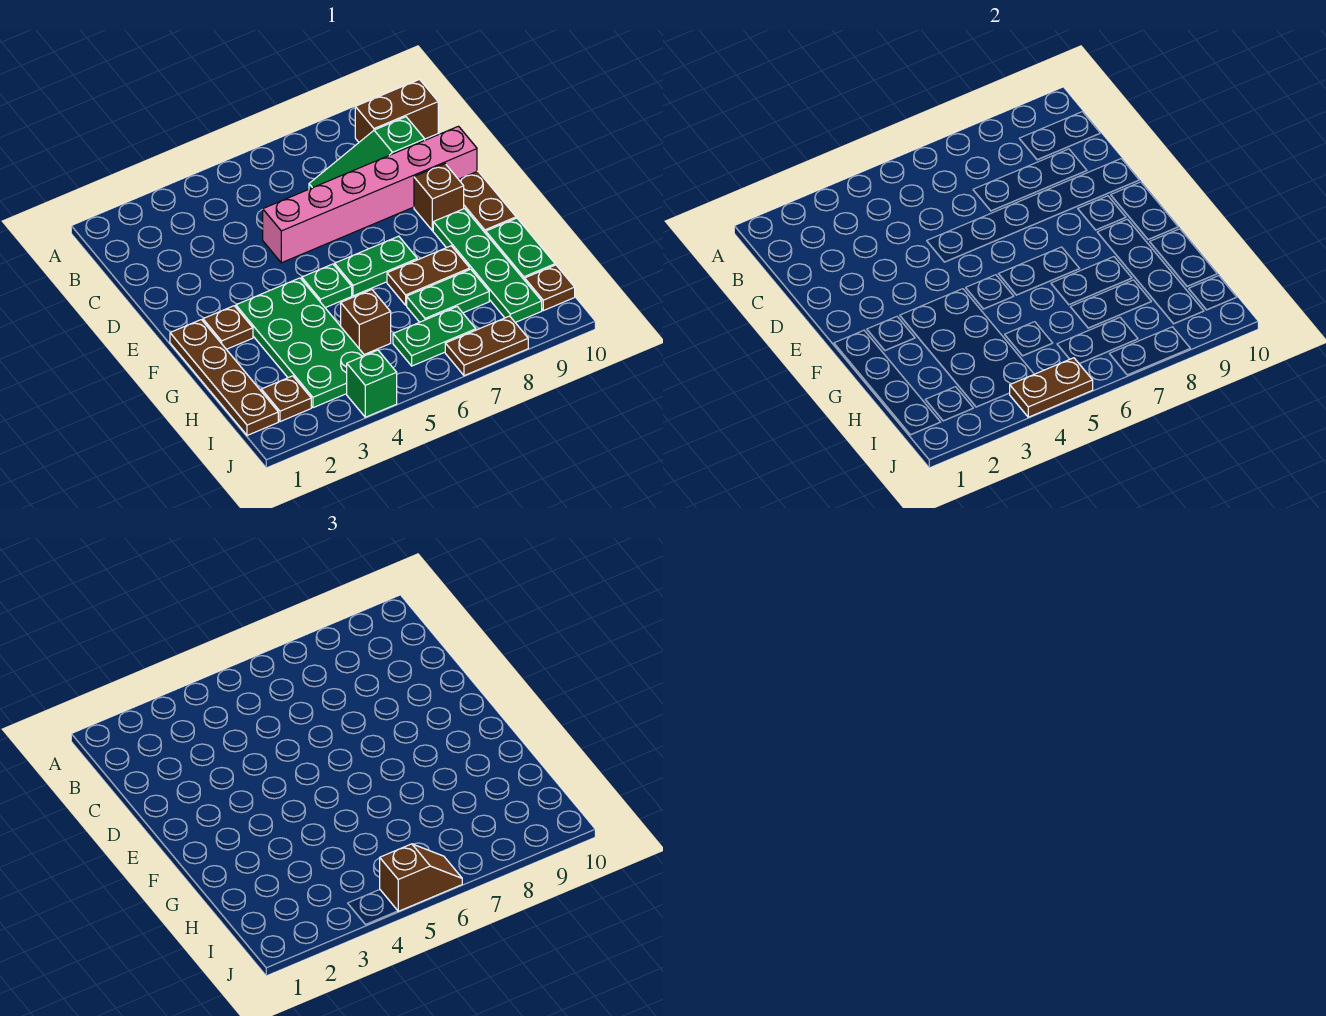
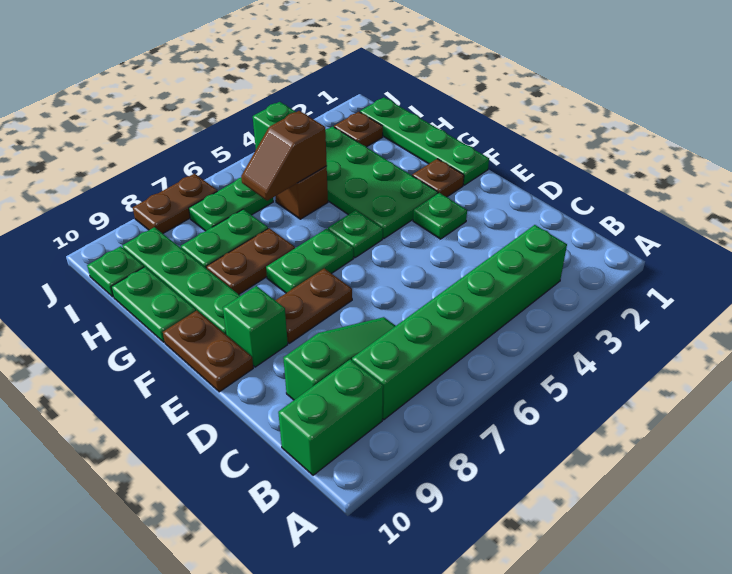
none -> green 1x6 brick [352,225,567,420]
brown 1x2 brick [355,80,438,142] -> green 1x2 brick [278,359,383,475]
pink 1x6 brick [263,126,477,263] -> none
none -> green 1x1 plate [413,193,467,239]
brown 1x1 brick [414,164,464,231] -> green 1x1 brick [223,286,288,367]
brown 1x4 plate [170,320,278,435] -> green 1x4 plate [360,98,489,185]
brown 1x1 plate [525,265,575,311] -> green 1x1 plate [87,246,144,297]
brown 1x2 plate [1010,358,1093,417] -> brown 1x2 plate moved to [275,268,352,343]
brown 1x2 slope [380,844,462,911] -> brown 1x2 slope moved to [241,111,327,201]

